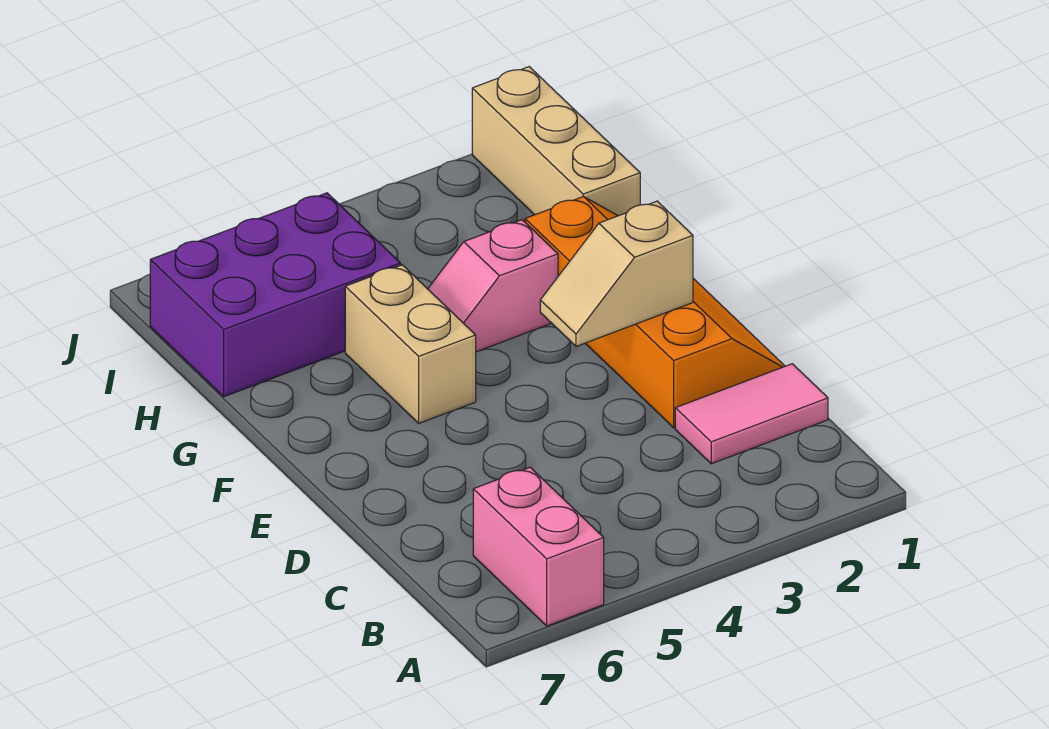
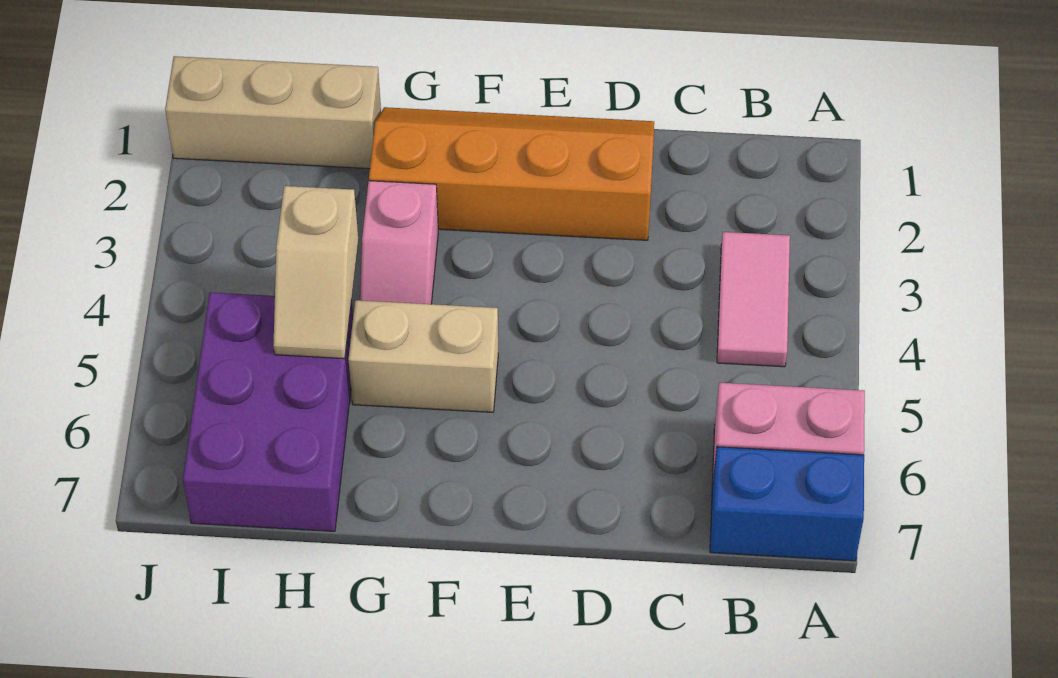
none -> blue 1x2 brick [710,447,864,561]
pink 1x2 tile [675,364,828,464] -> pink 1x2 tile moved to [717,232,790,367]
tan 1x2 slope [540,201,693,346] -> tan 1x2 slope moved to [274,186,358,359]

